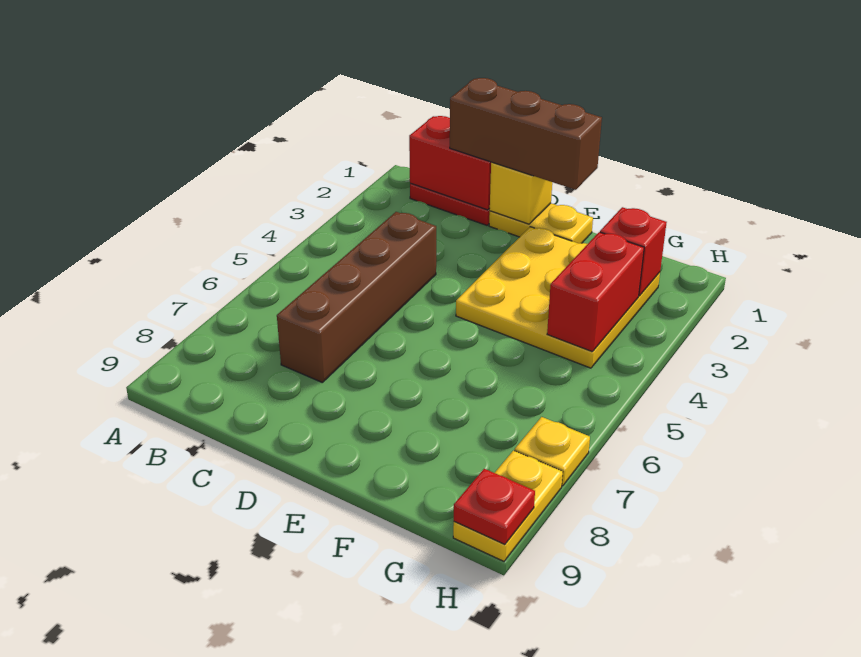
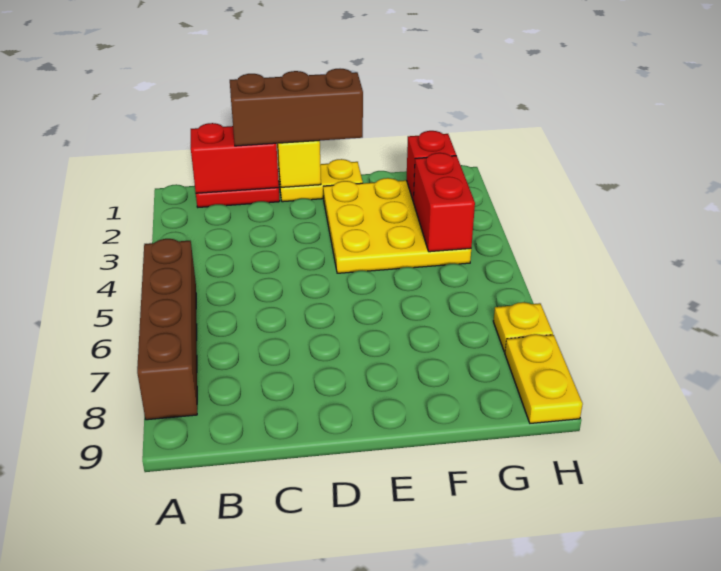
brown 1x4 brick [277,212,436,382] -> brown 1x4 brick moved to [137,239,197,420]
red 1x1 plate [454,469,535,544] -> none

